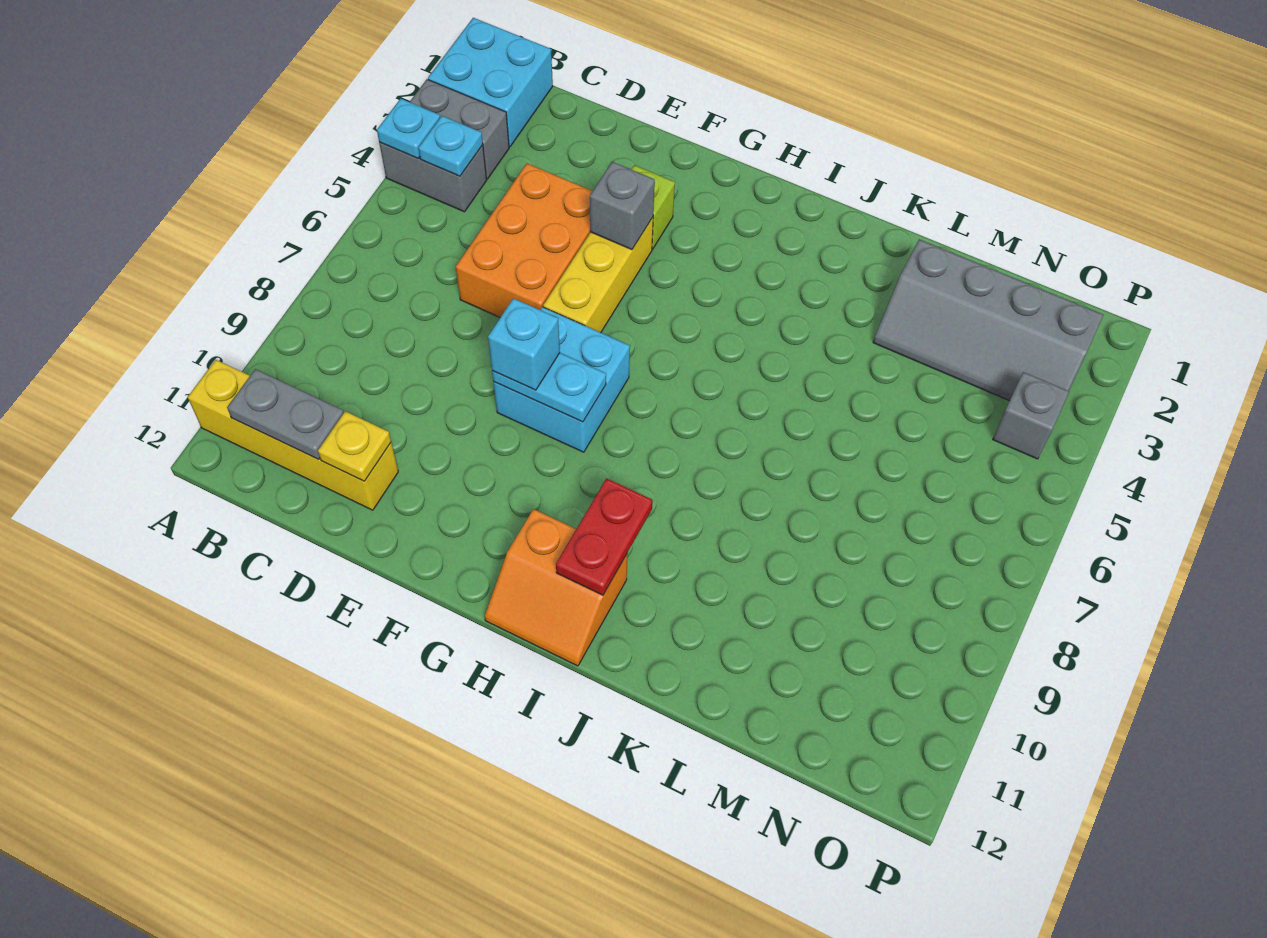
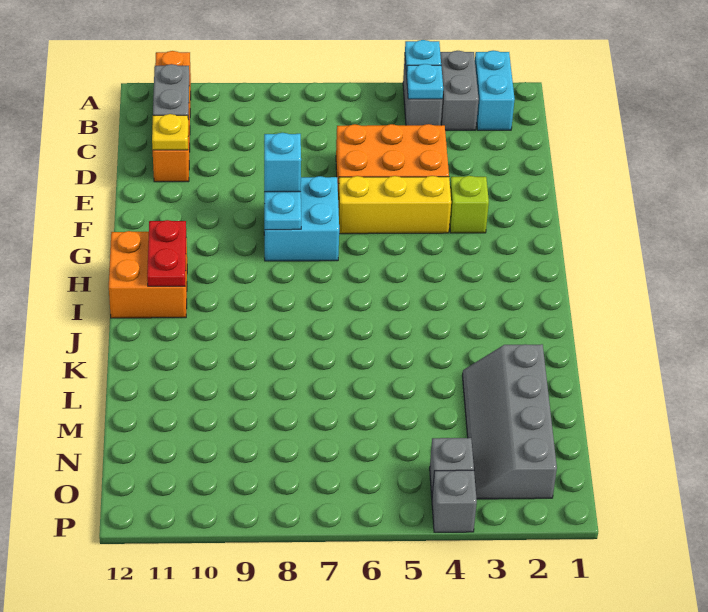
cyan 2x2 brick [428,18,553,146] -> cyan 1x2 brick [475,50,515,130]
yellow 1x4 brick [188,360,398,510] -> orange 1x4 brick [153,51,191,182]
grey 1x1 brick [590,162,655,250] -> grey 1x1 brick moved to [432,470,477,532]
orange 2x2 slope [485,509,627,666] -> orange 2x2 brick [109,231,187,318]
red 1x2 plate [556,479,653,595] -> red 1x2 plate turned to [147,220,186,286]

